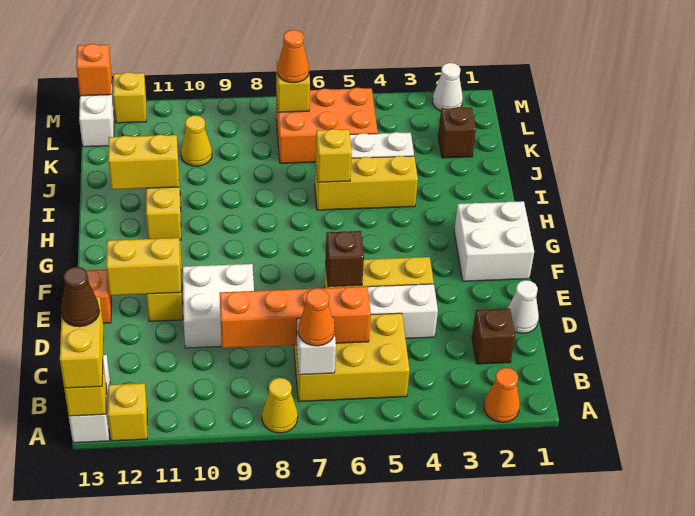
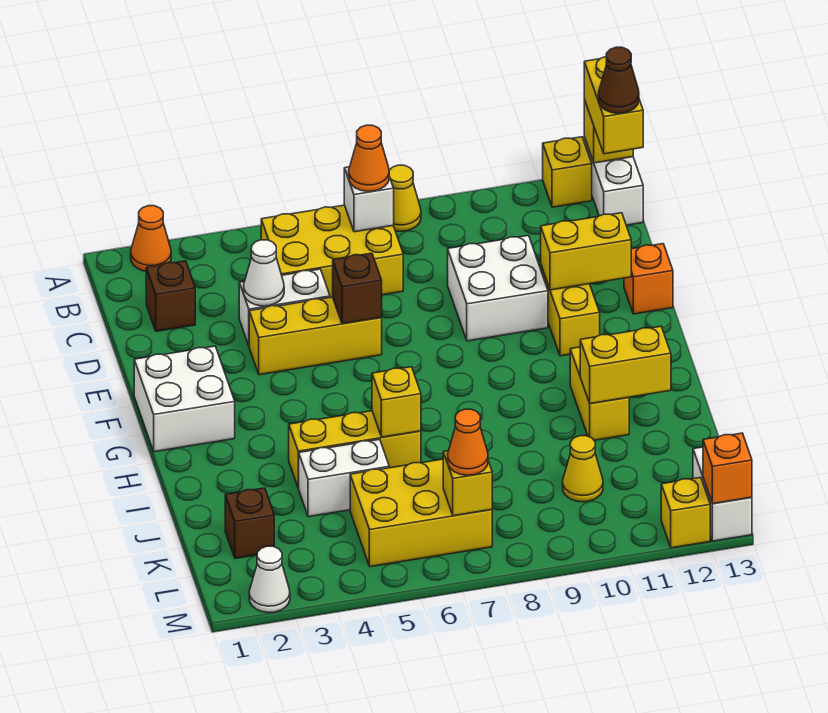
orange 1x4 brick [220,286,371,348] -> none
white 1x1 cone [507,280,539,333] -> white 1x1 cone moved to [244,240,284,306]
orange 2x3 brick [276,88,378,163] -> yellow 2x3 brick [350,459,492,567]

